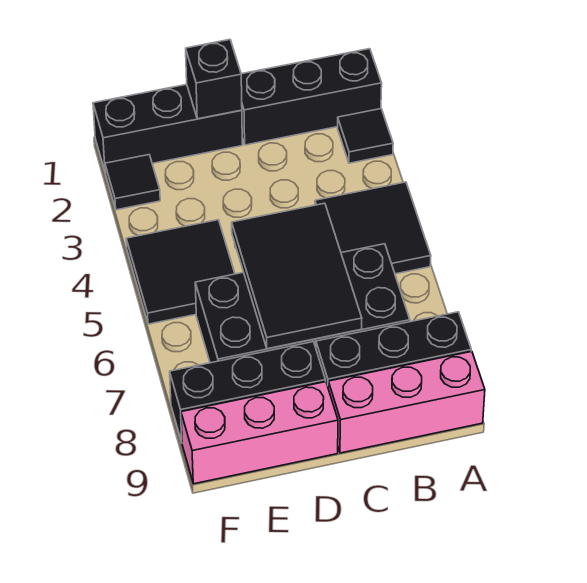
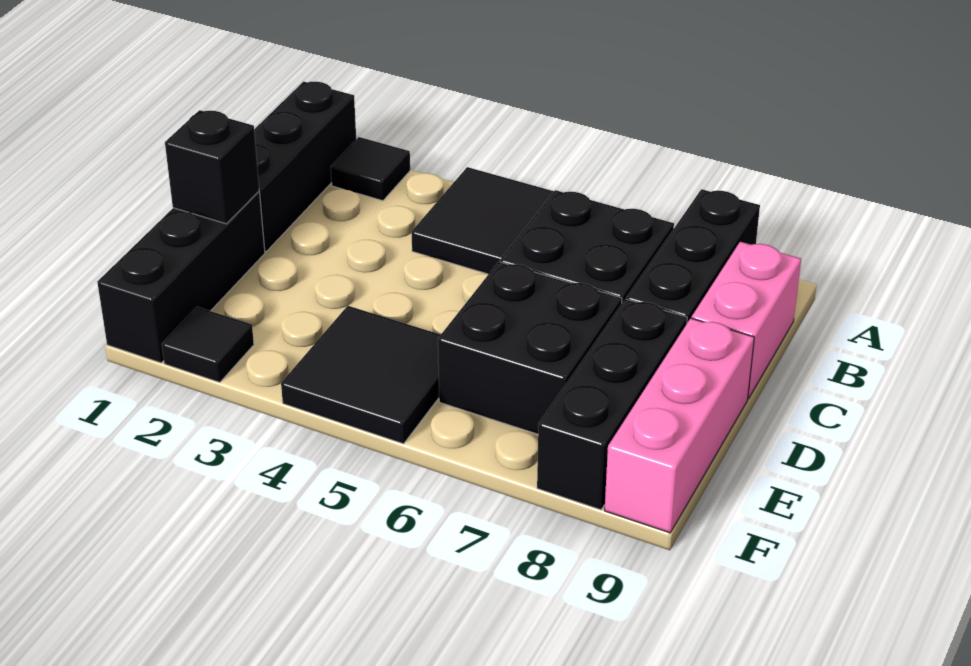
pink 1x3 brick [328,351,485,453] -> pink 1x2 brick [692,242,801,399]
black 2x3 tile [232,203,362,349] -> none

